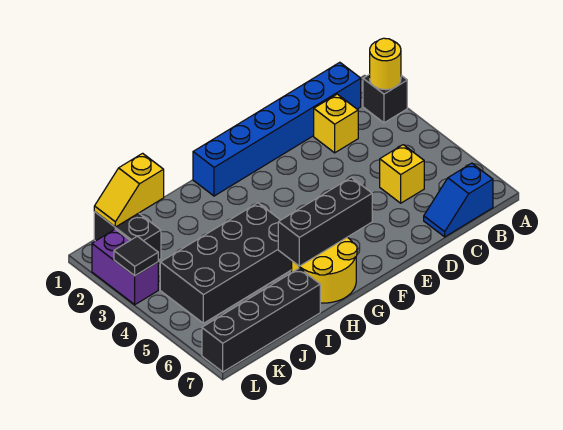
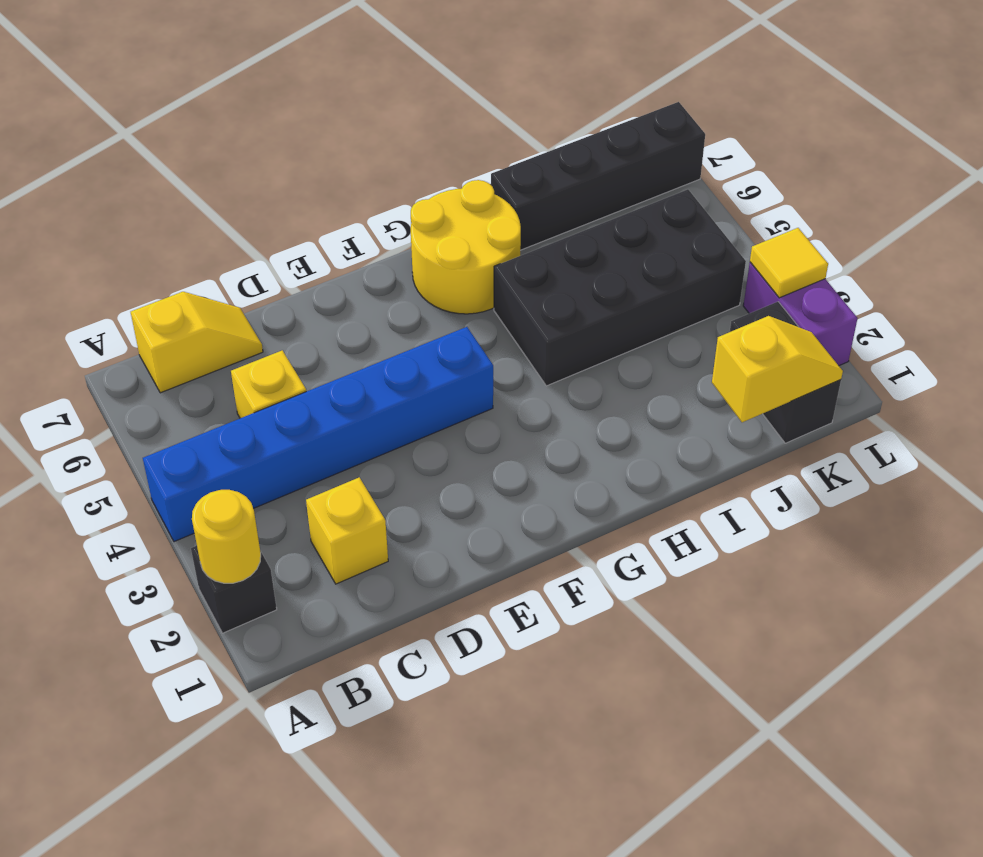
blue 1x6 brick [193,62,361,196] -> blue 1x6 brick moved to [143,327,493,542]
blue 1x2 slope [424,163,493,237] -> yellow 1x2 slope [131,292,263,393]
black 1x3 brick [278,177,372,266] -> none
black 1x1 tile [114,236,158,276] -> yellow 1x1 tile [750,228,828,298]

